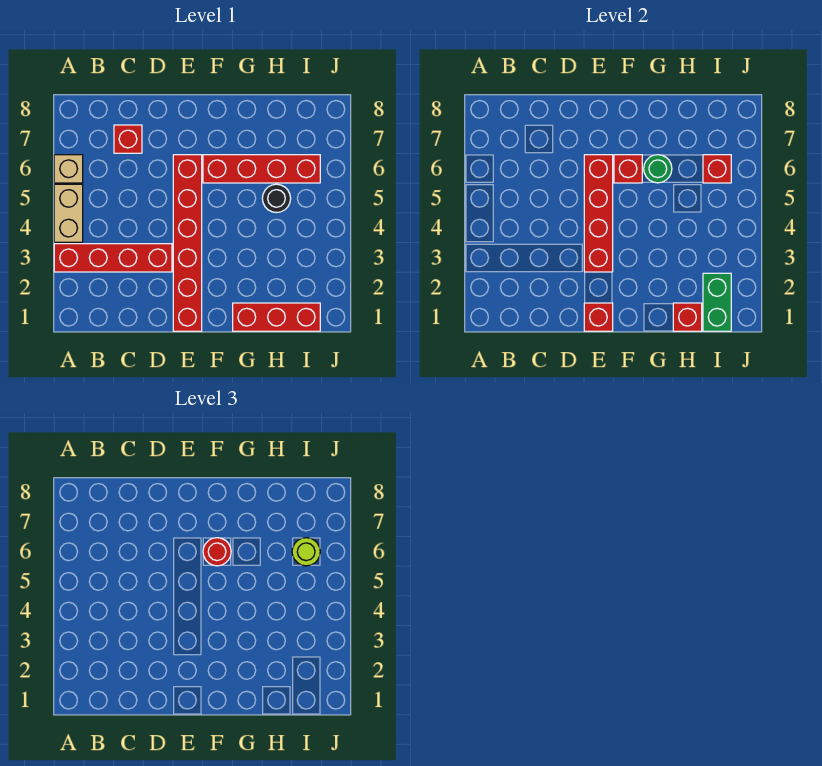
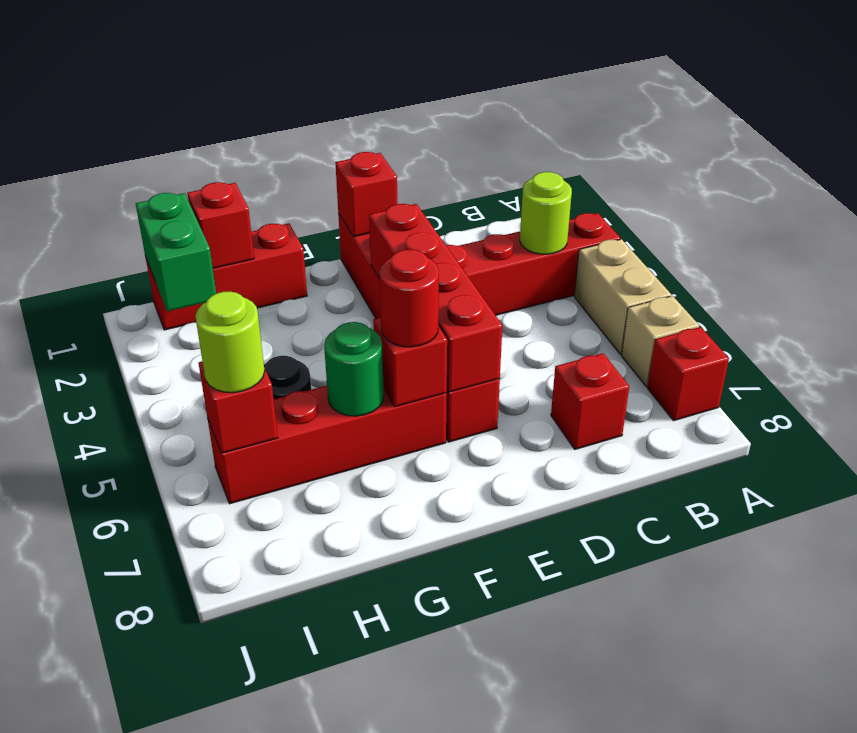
none -> red 1x1 brick [647,327,729,421]
none -> lime 1x1 round brick [520,172,572,254]

